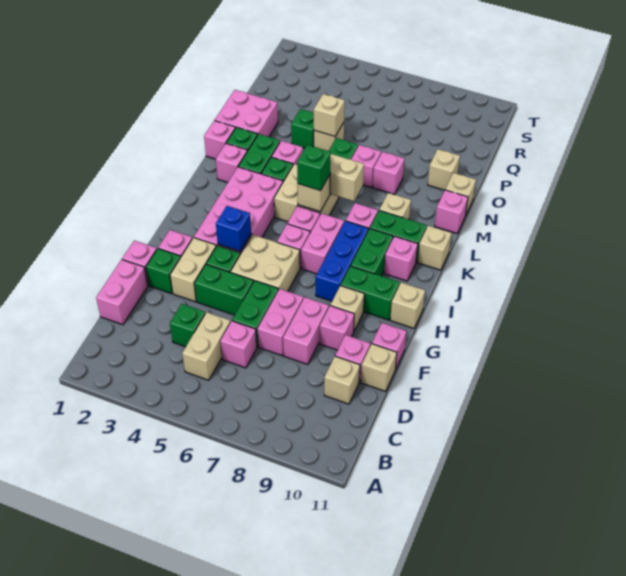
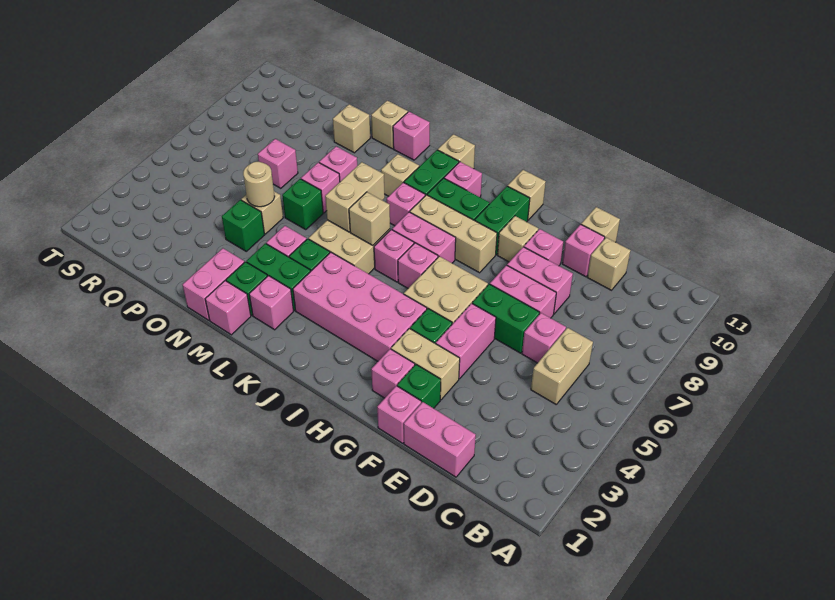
tan 1x2 brick [182,312,230,380] -> tan 1x2 brick turned to [531,328,593,404]
green 1x1 brick [170,304,205,347] -> none
green 1x2 brick [194,264,253,315] -> pink 1x2 brick [436,303,496,379]
pink 1x1 brick [372,323,406,370] -> pink 1x1 brick moved to [258,139,298,188]
blue 1x1 brick [216,206,251,252] -> none
blue 1x3 brick [315,221,368,301] -> tan 1x3 brick [410,195,497,273]
green 1x1 brick [297,145,331,191] -> none
pink 2x2 brick [215,90,278,137] -> pink 1x2 brick [183,248,244,320]
tan 1x1 brick [314,94,345,136] -> tan 1x1 round brick [243,162,275,207]

